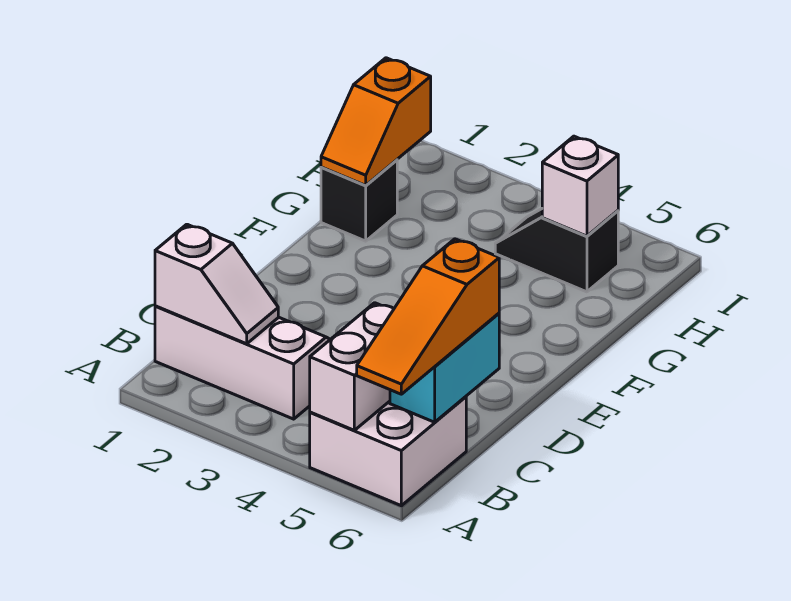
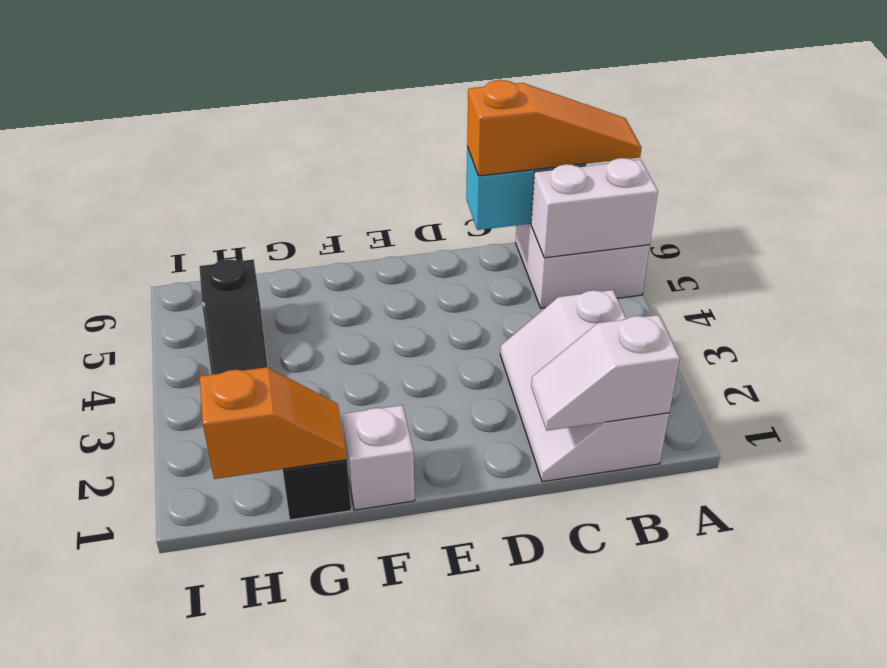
white 1x2 slope [155,224,278,344] -> white 1x2 slope turned to [531,315,680,431]
white 1x1 brick [542,136,618,236] -> white 1x1 brick moved to [342,405,415,510]

